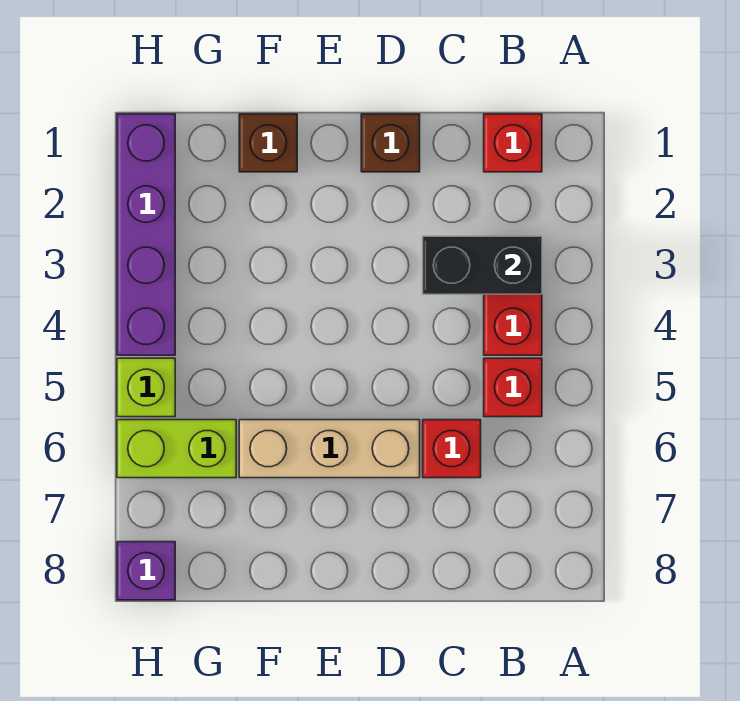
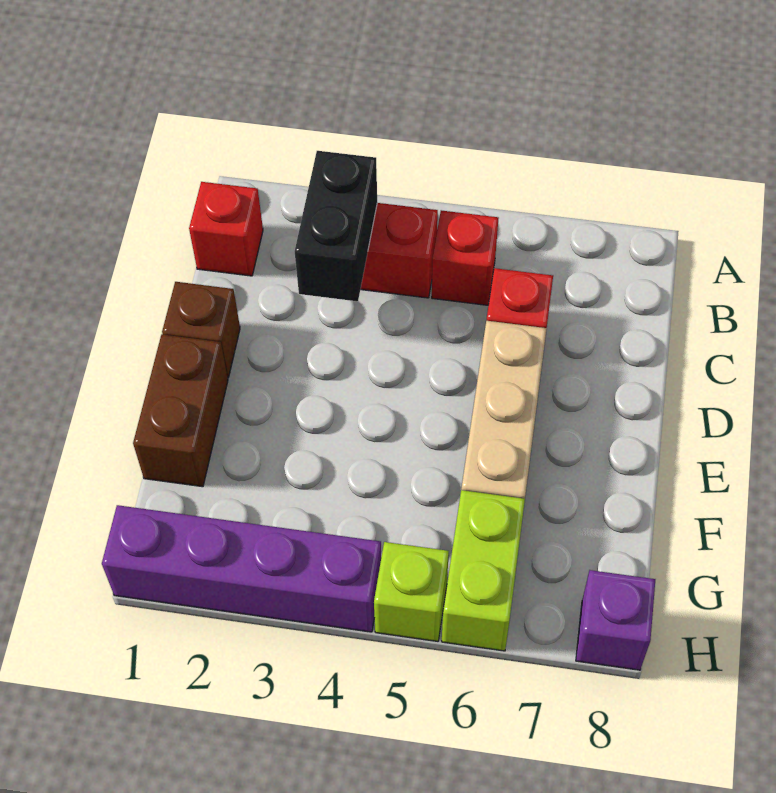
brown 1x1 brick [239,114,297,172] -> brown 1x2 brick [133,334,228,487]

